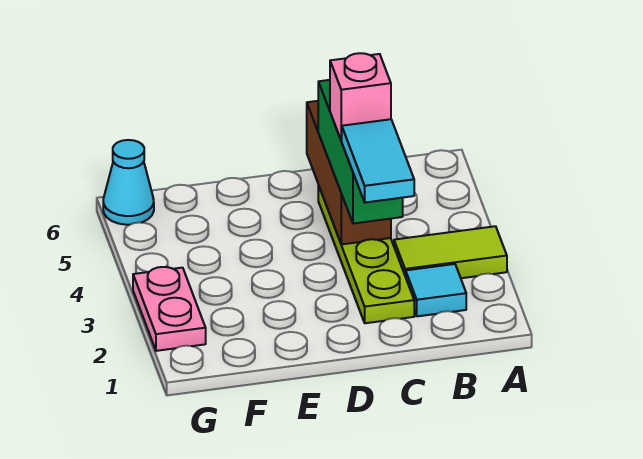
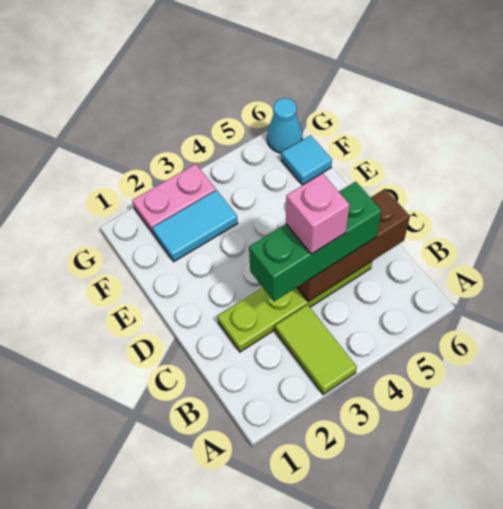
cyan 1x1 tile [406,264,466,316] -> cyan 1x1 tile moved to [281,135,332,185]
cyan 1x2 tile [342,119,414,202] -> cyan 1x2 tile moved to [153,190,238,261]

